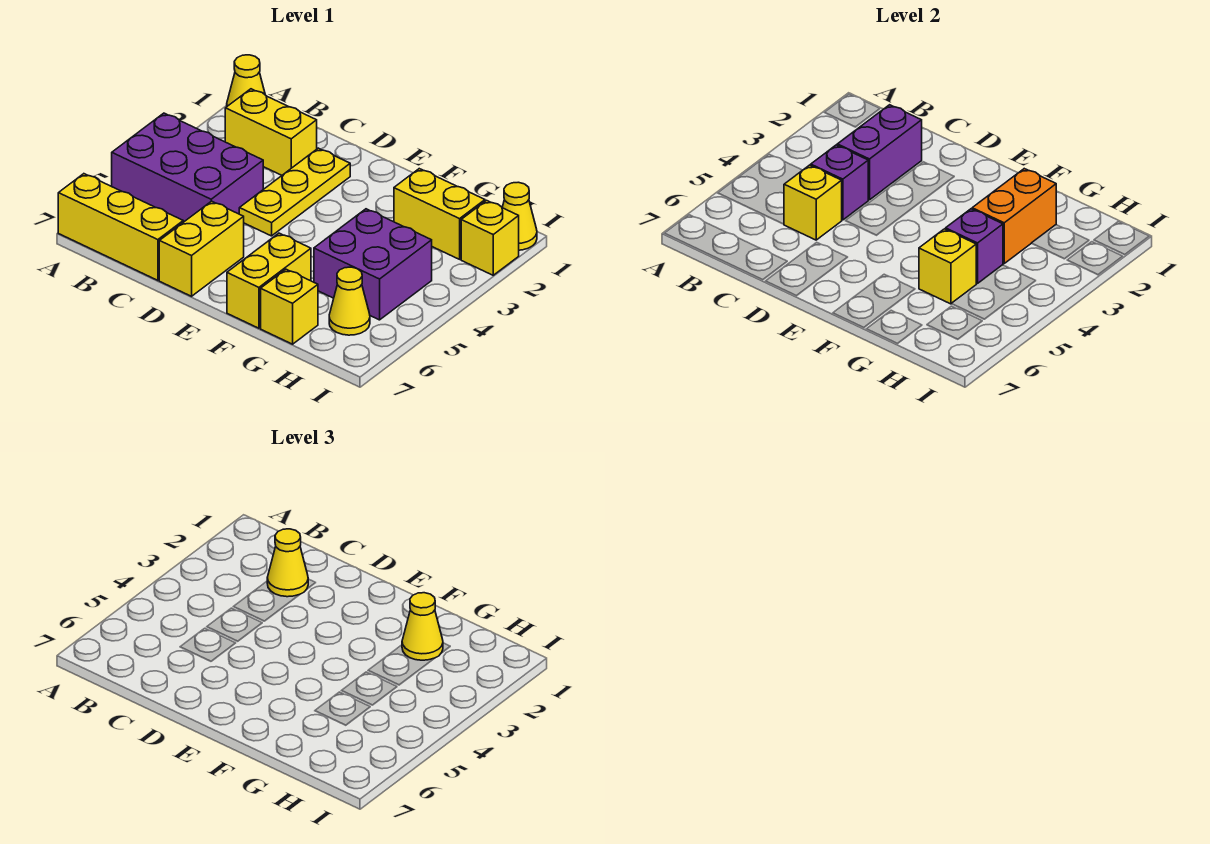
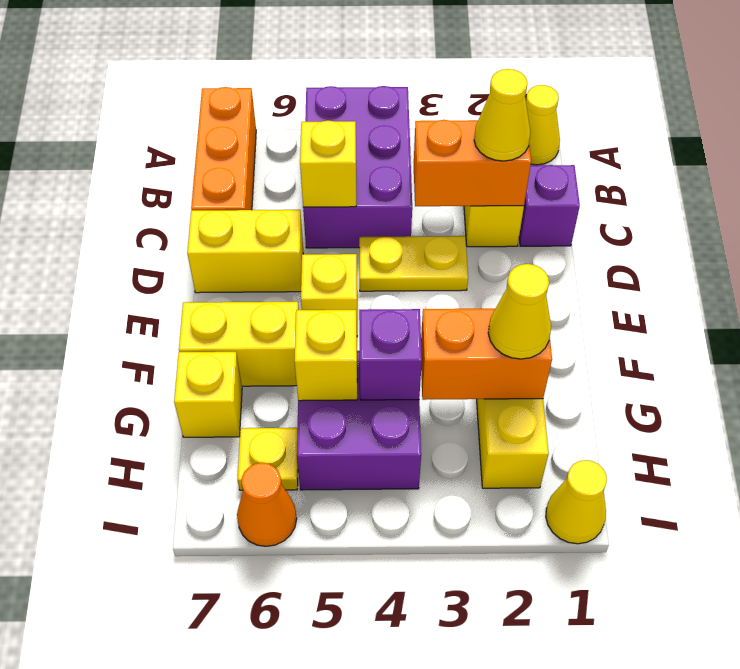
yellow 1x3 brick [58,174,183,280] -> orange 1x3 brick [191,87,256,210]
purple 1x2 brick [837,105,922,200] -> orange 1x2 brick [414,120,531,206]
purple 1x1 brick [811,145,868,220] -> purple 1x1 brick moved to [519,165,580,246]
yellow 1x3 plate [239,148,350,236] -> yellow 1x2 plate [359,236,468,291]
yellow 1x1 cone [329,267,370,335] -> yellow 1x1 plate [238,428,298,490]
yellow 1x1 brick [461,200,519,275] -> yellow 1x1 brick moved to [301,254,357,317]
none -> orange 1x1 cone [237,463,297,546]

